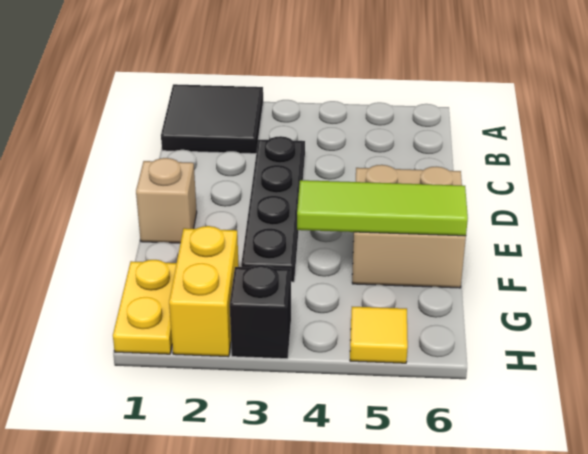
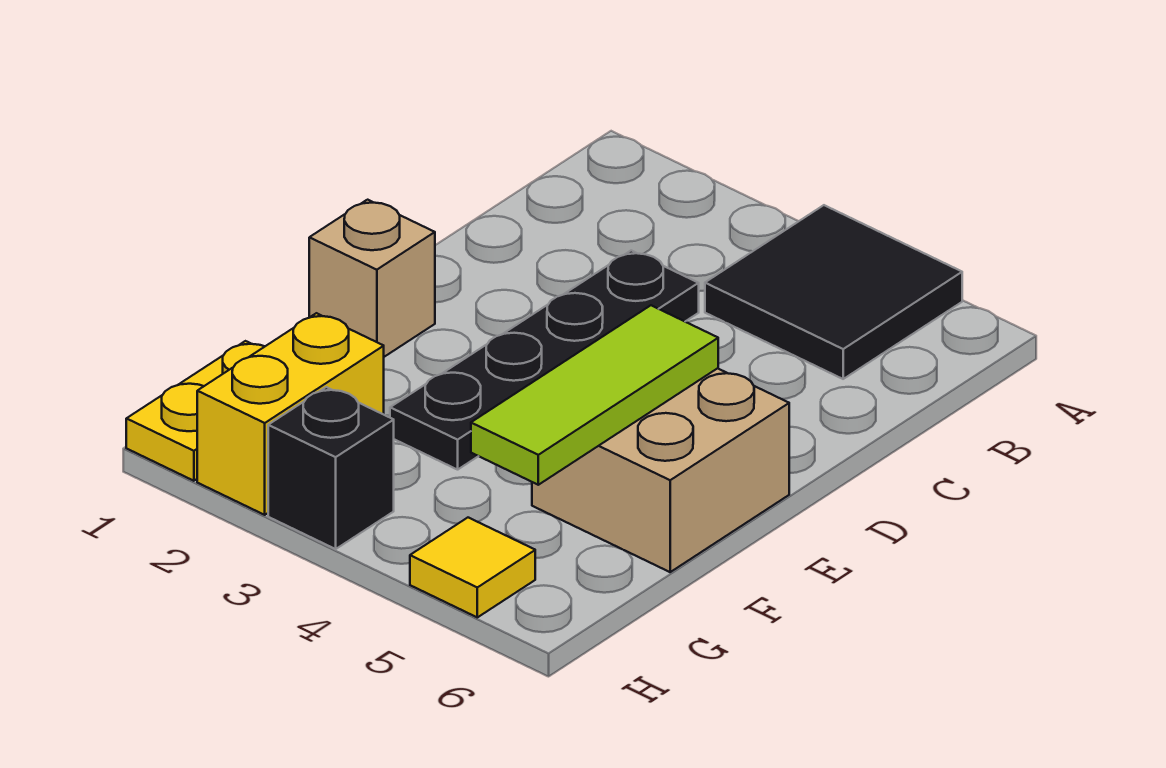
black 2x2 tile [161,84,263,154] -> black 2x2 tile moved to [705,205,962,379]
lime 1x3 tile [297,180,468,236] -> lime 1x3 tile turned to [471,305,718,485]

